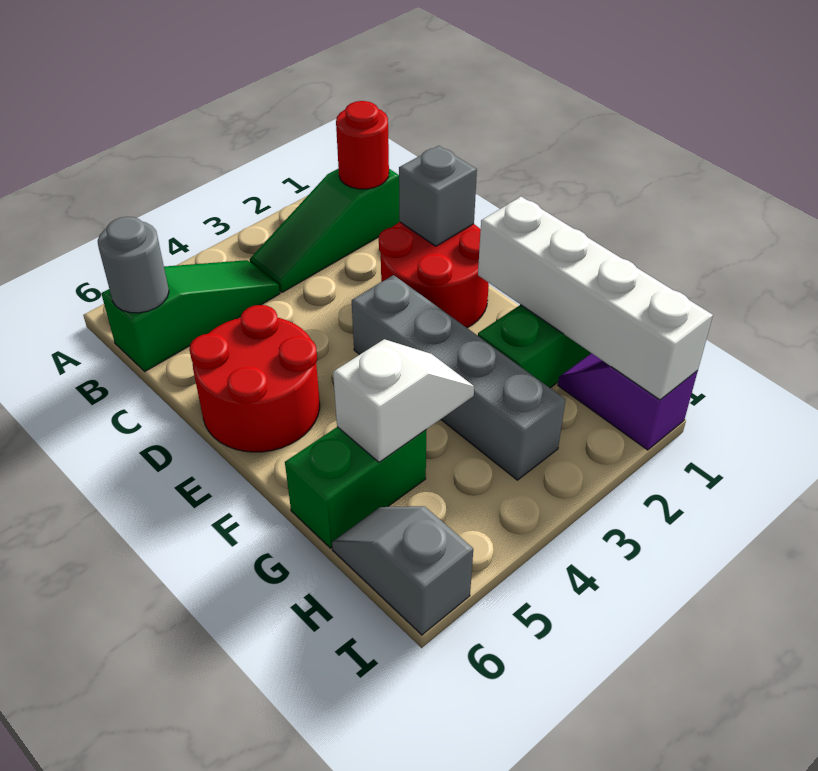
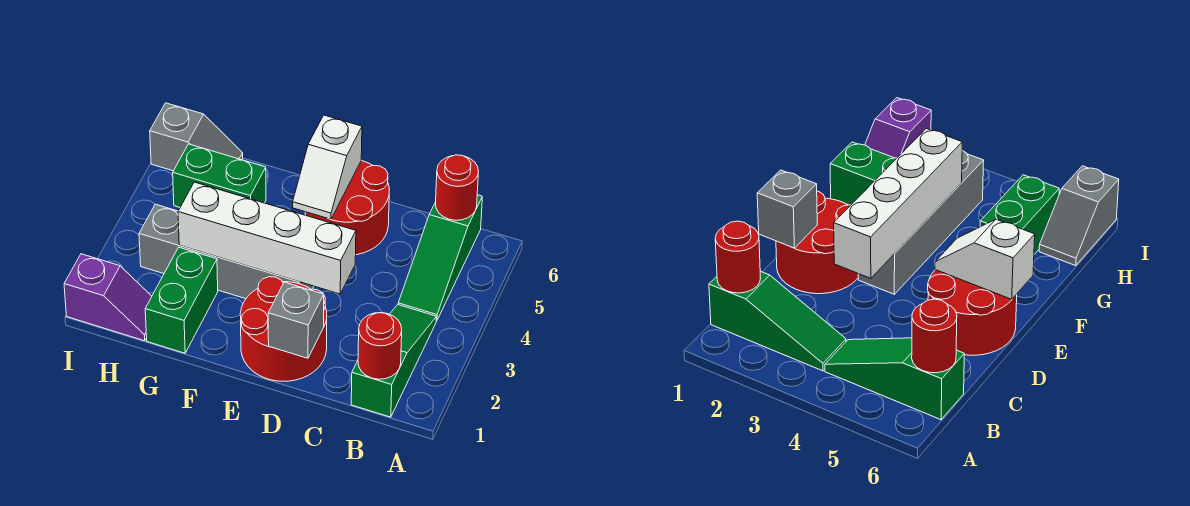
grey 1x1 round brick [98,217,169,313] -> red 1x1 round brick [436,155,478,220]
white 1x4 brick [478,197,713,400] -> white 1x4 brick moved to [178,182,356,294]
white 1x2 slope [333,339,474,462] -> white 1x2 slope moved to [293,115,362,219]
green 1x2 brick [285,427,426,548] -> green 1x2 brick turned to [173,144,266,207]

